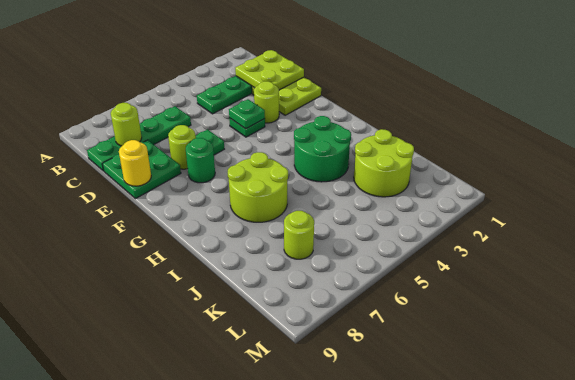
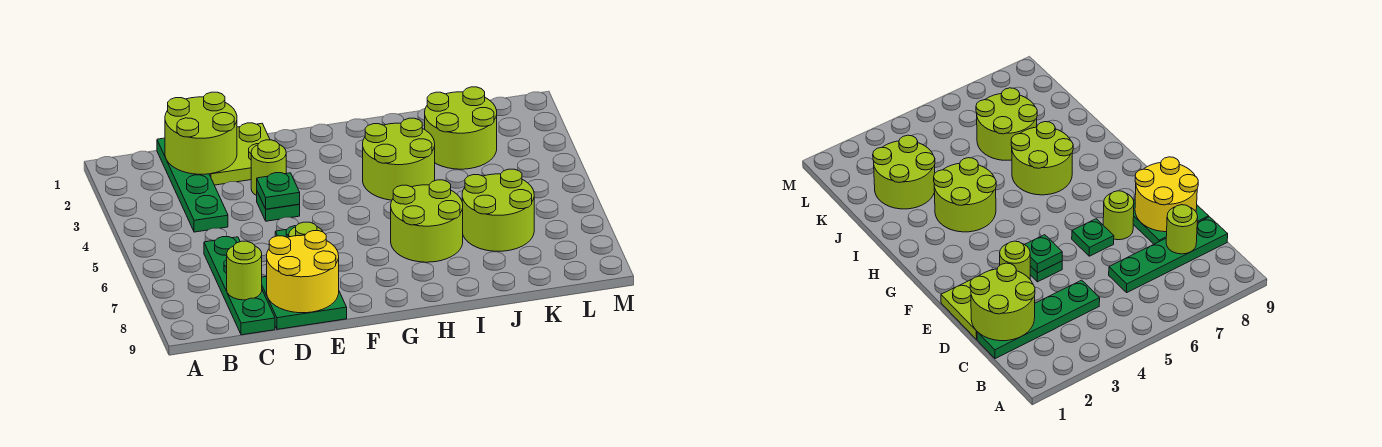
lime 2x2 plate [235,50,304,90] -> lime 2x2 round brick [165,92,237,174]
yellow 1x1 round brick [119,140,151,186] -> yellow 2x2 round brick [267,231,339,313]
green 1x1 round brick [186,138,215,183] -> none
green 2x2 round brick [294,116,351,182] -> lime 2x2 round brick [363,118,435,200]
lime 1x1 round brick [284,211,314,259] -> lime 2x2 round brick [462,169,534,251]

